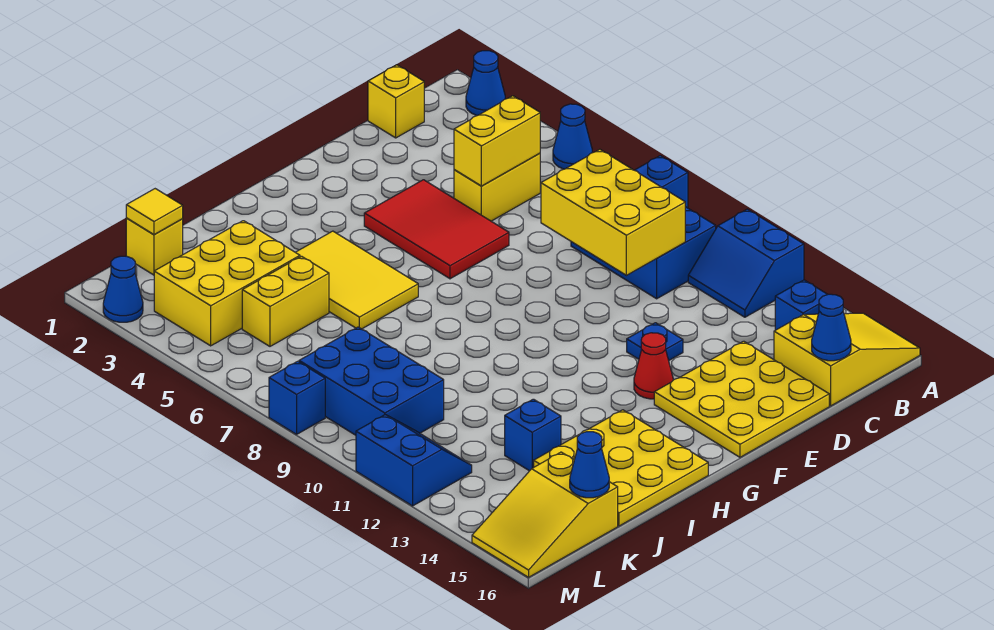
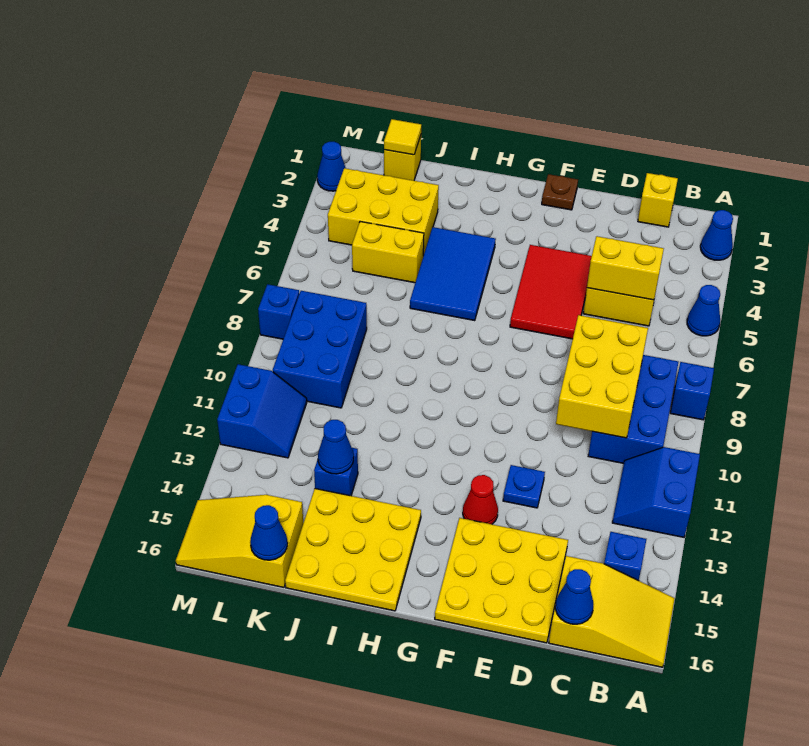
none -> brown 1x1 plate [542,174,578,210]
yellow 2x3 tile [296,231,418,329] -> blue 2x3 tile [410,227,496,321]
none -> blue 1x1 cone [318,420,354,474]

